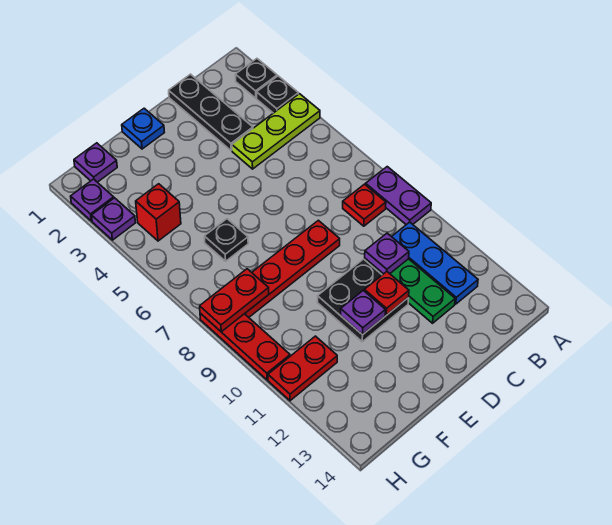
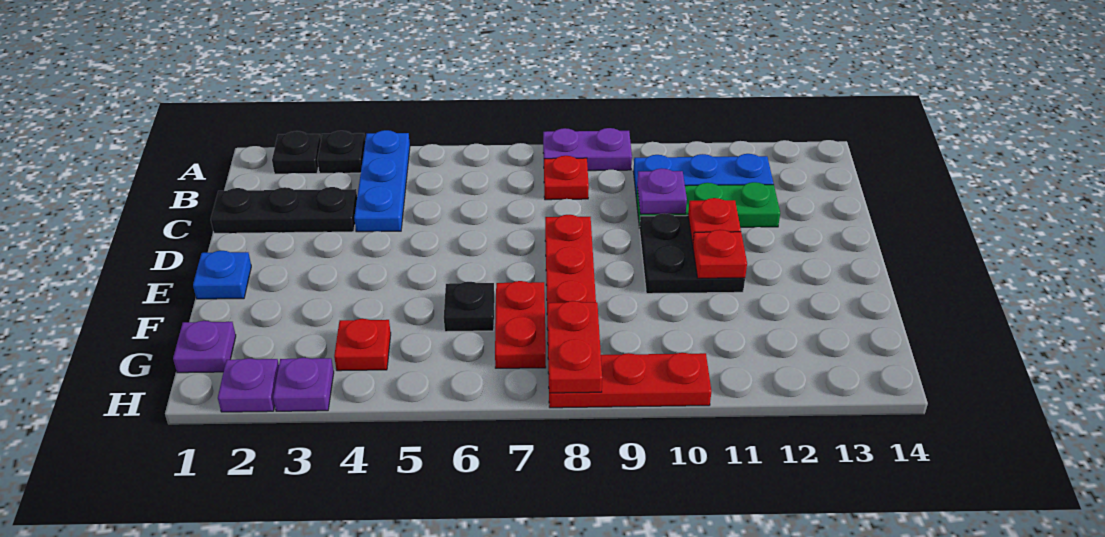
lime 1x3 plate [232,94,320,169] -> blue 1x3 plate [354,130,410,232]
purple 1x1 plate [340,290,385,335] -> red 1x1 plate [693,230,747,278]
red 1x1 brick [136,184,181,241] -> red 1x1 plate [334,319,391,371]
red 1x2 plate [268,336,337,401] -> red 1x2 plate moved to [495,281,546,368]

